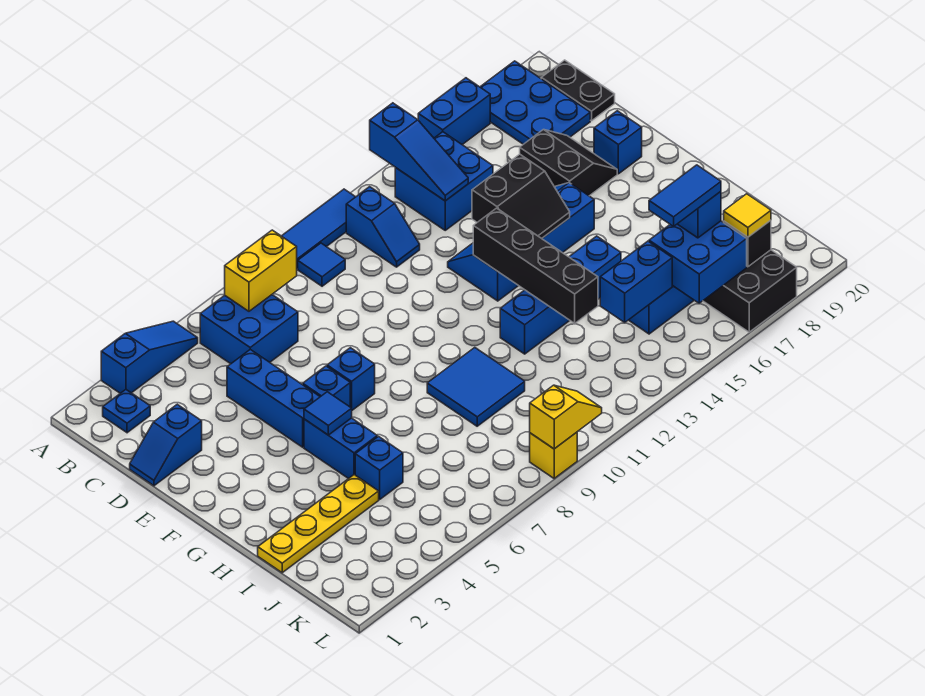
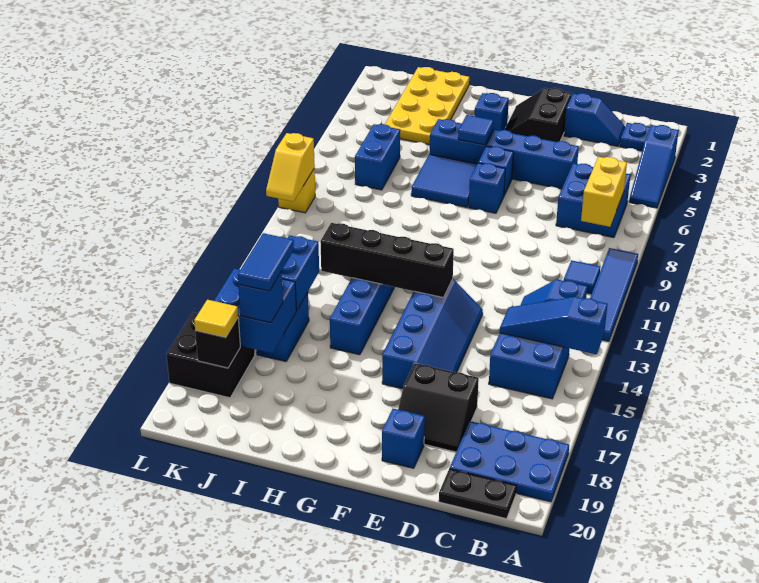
blue 1x2 brick [418,78,490,145] -> blue 1x2 brick moved to [355,124,400,190]
blue 1x2 slope [130,404,202,486] -> blue 1x2 slope turned to [564,93,625,146]
black 2x2 slope [472,154,570,238] -> black 2x2 slope moved to [505,88,572,142]
blue 2x2 tile [427,348,525,426] -> blue 2x2 tile moved to [411,154,477,207]
yellow 1x4 plate [258,475,379,573] -> yellow 2x4 plate [385,67,469,145]
blue 1x1 brick [355,437,403,499] -> blue 1x1 brick moved to [475,93,509,132]

